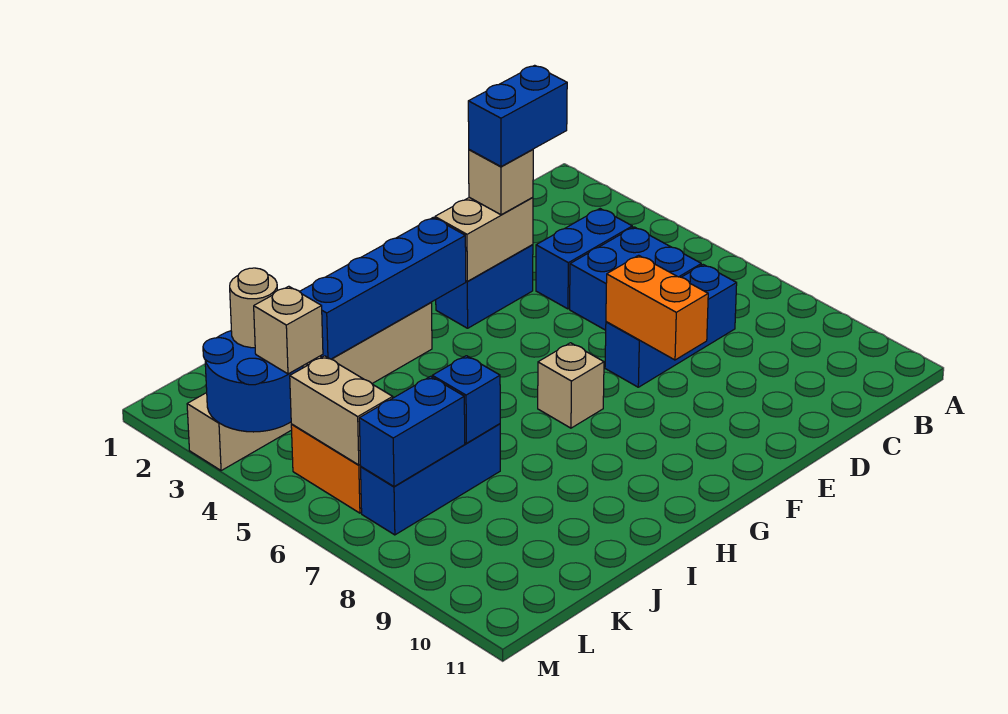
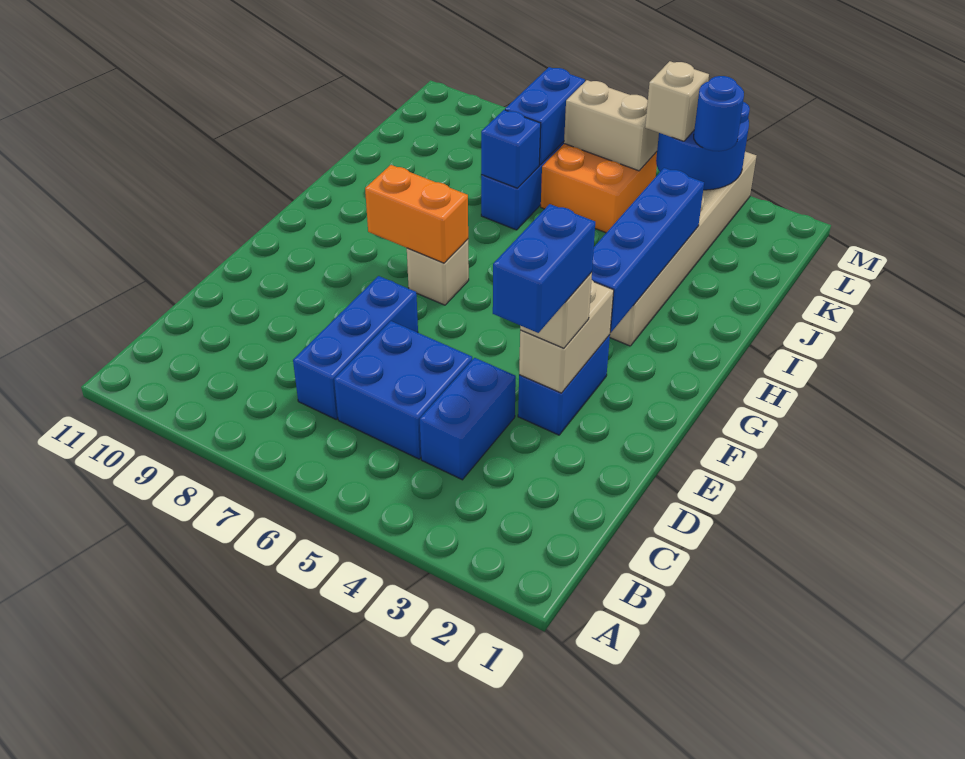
orange 1x2 brick [606,255,708,360] -> orange 1x2 brick moved to [365,165,468,263]
tan 1x1 round brick [230,268,277,348] -> blue 1x1 round brick [694,76,744,151]

